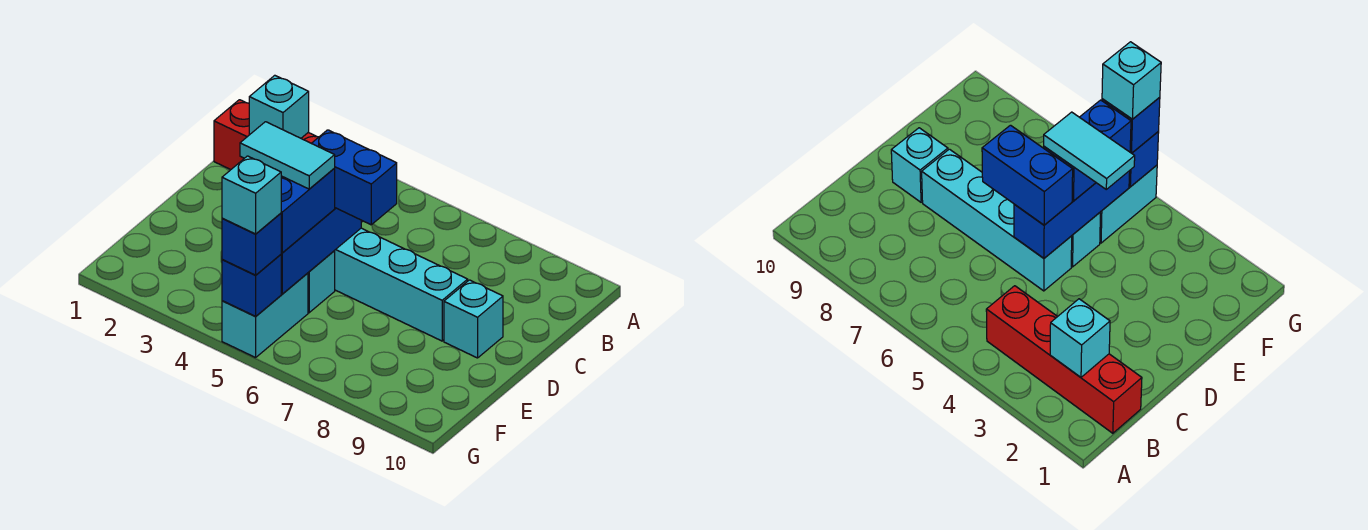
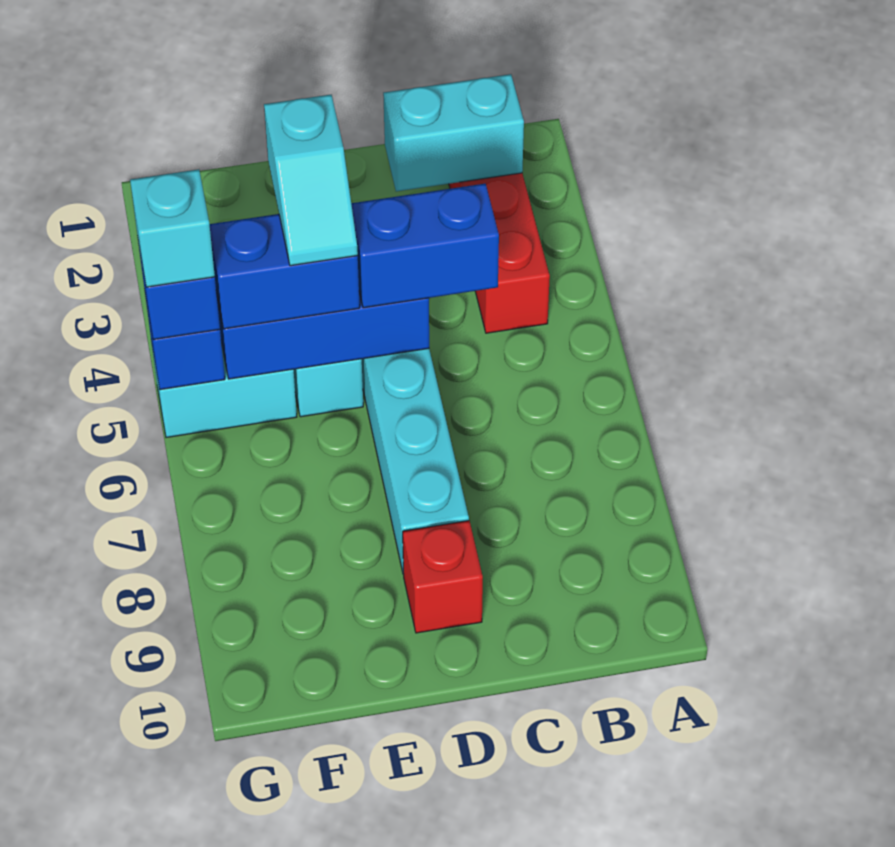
cyan 1x1 brick [249,75,309,138] -> cyan 1x2 brick [383,74,524,191]
blue 1x2 brick [312,130,397,225] -> blue 1x2 brick turned to [351,184,499,308]
cyan 1x1 brick [444,280,503,358] -> red 1x1 brick [403,521,483,633]
cyan 1x2 tile [240,122,335,189] -> cyan 1x2 slope [264,95,358,266]

